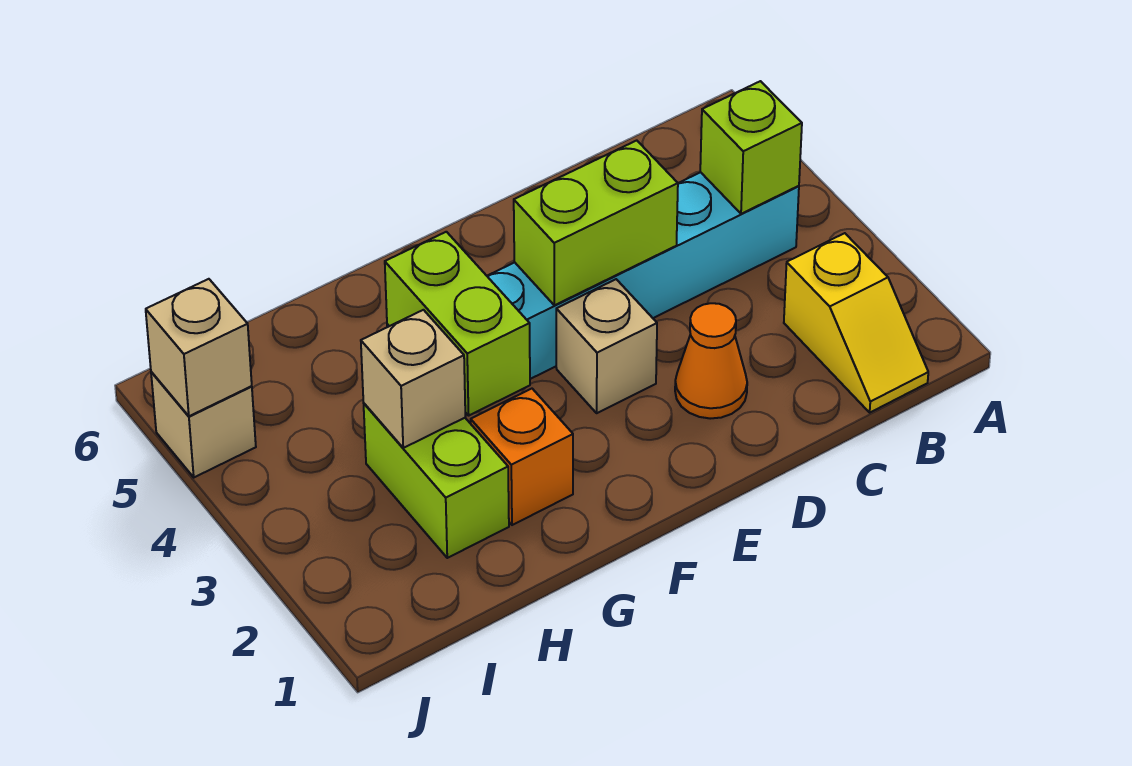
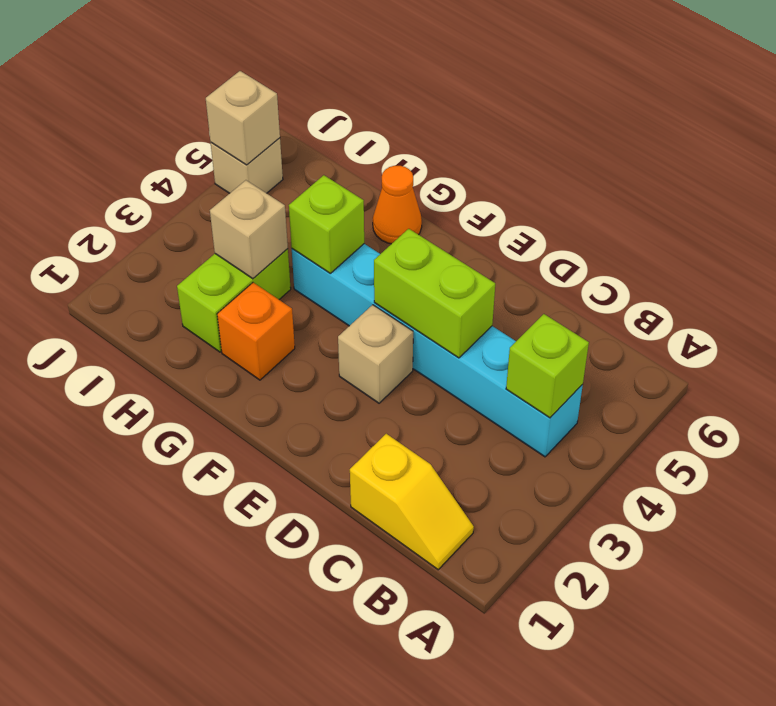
yellow 1x2 slope [784,233,928,412] -> yellow 1x2 slope turned to [350,434,474,570]
orange 1x1 cone [675,303,747,419] -> orange 1x1 cone moved to [373,166,422,244]
lime 1x2 brick [385,232,530,415] -> lime 1x1 brick [289,175,364,273]

